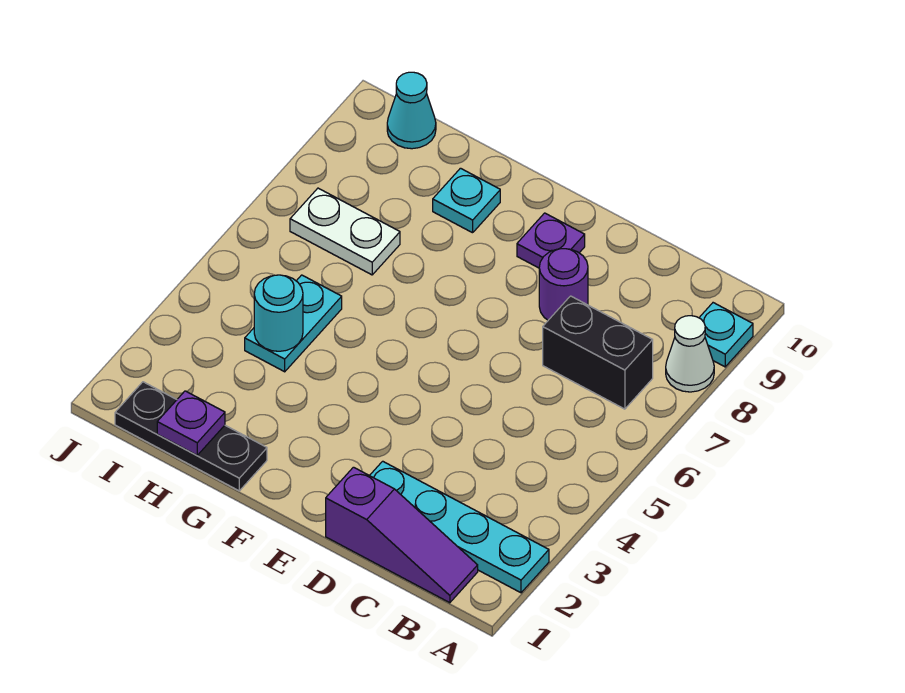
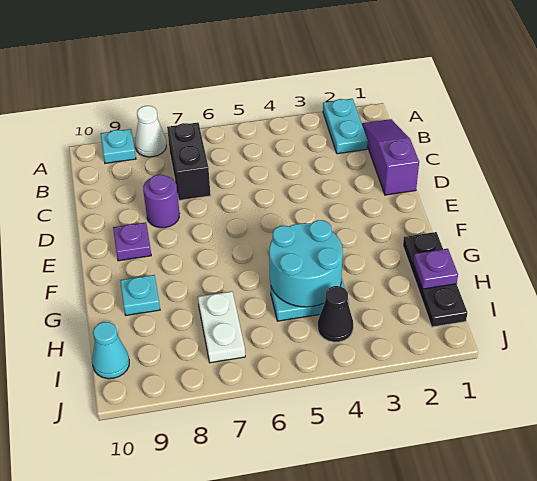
cyan 1x4 plate [370,461,549,593] -> cyan 1x2 plate [323,99,368,154]
cyan 1x1 round brick [254,275,303,351] -> cyan 2x2 round brick [269,220,343,307]
none -> black 1x1 cone [318,286,353,342]

